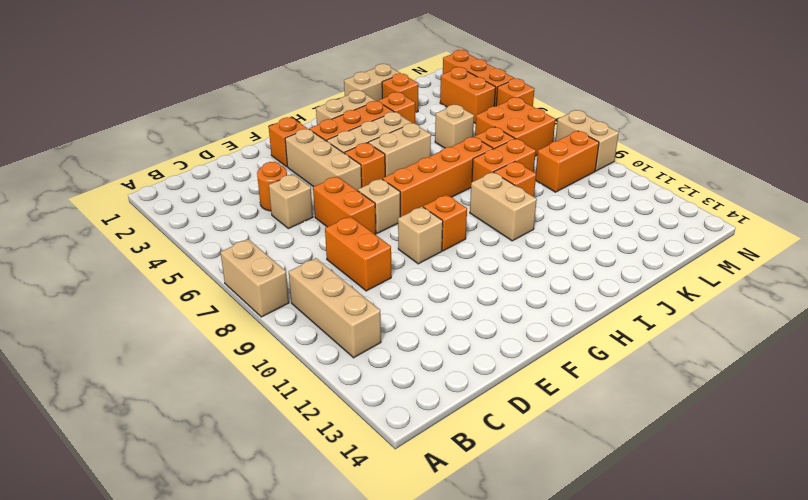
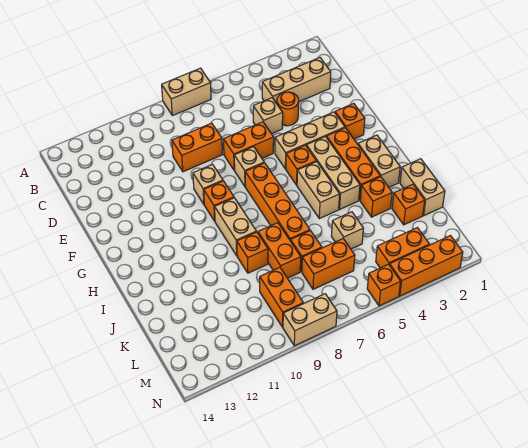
tan 1x3 brick [289,258,381,358] -> tan 1x3 brick moved to [262,58,331,104]
tan 1x2 brick [470,172,537,241] -> tan 1x2 brick turned to [215,198,256,256]
orange 2x2 brick [475,97,555,156] -> orange 1x2 brick [302,239,355,289]

